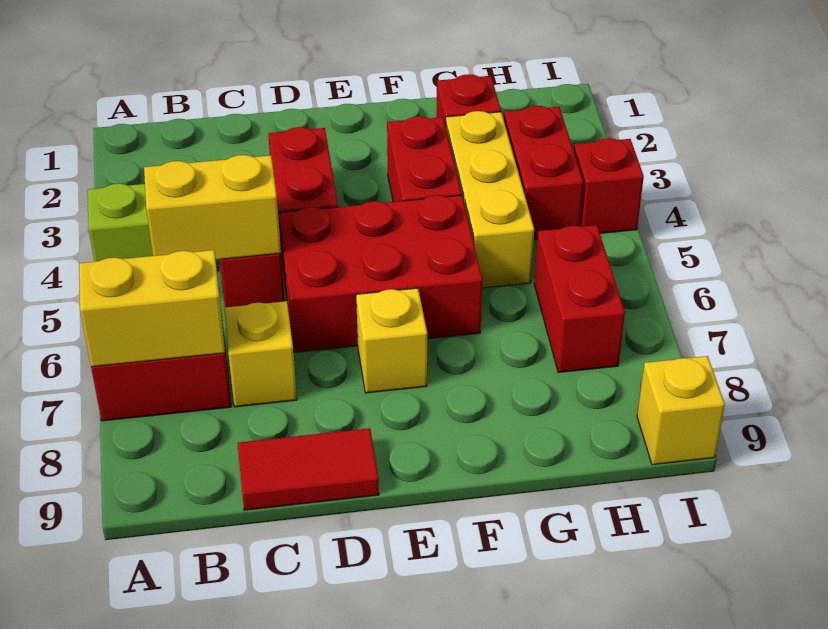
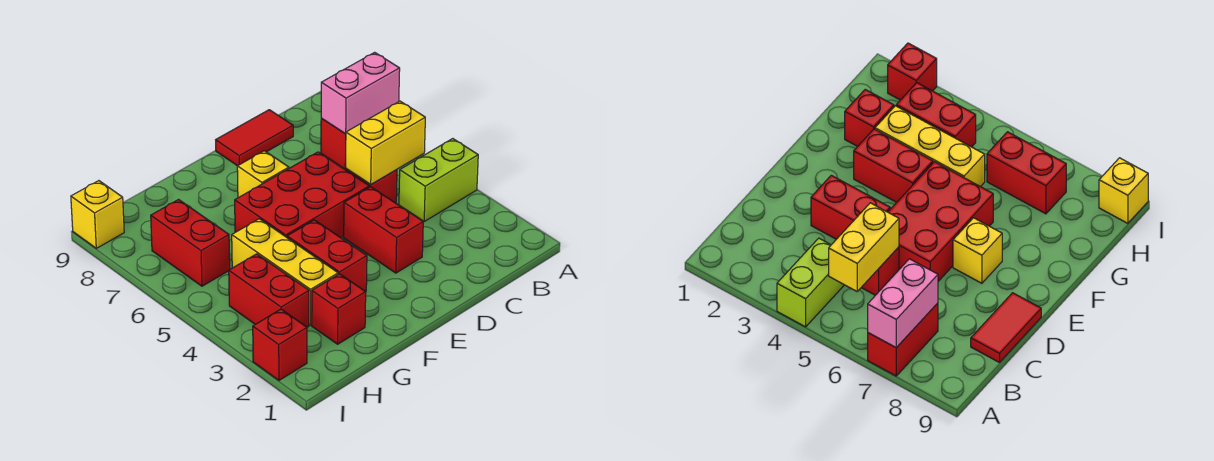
yellow 1x2 brick [79,250,225,367] -> pink 1x2 brick [321,52,400,134]
yellow 1x1 brick [224,301,297,407] -> none
red 1x1 brick [574,138,644,233] -> red 1x1 brick moved to [253,309,307,380]

